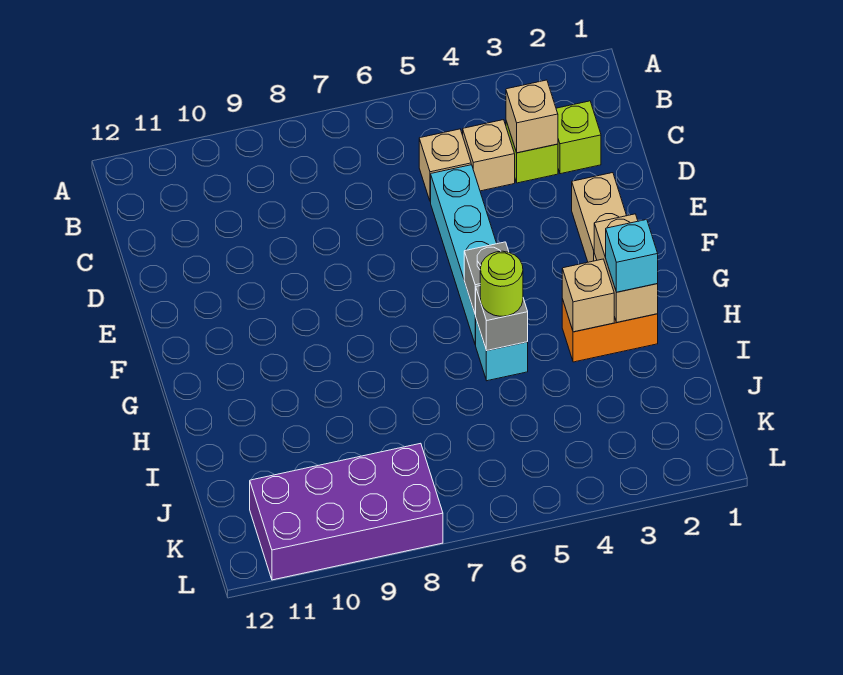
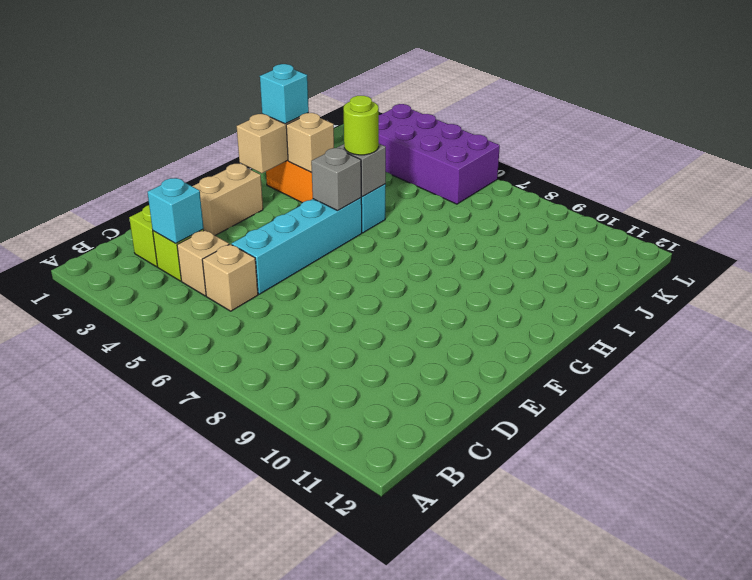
tan 1x1 brick [506,80,558,153] -> cyan 1x1 brick [147,178,204,243]
purple 2x4 brick [250,443,443,580] -> purple 2x4 brick moved to [379,104,500,204]

